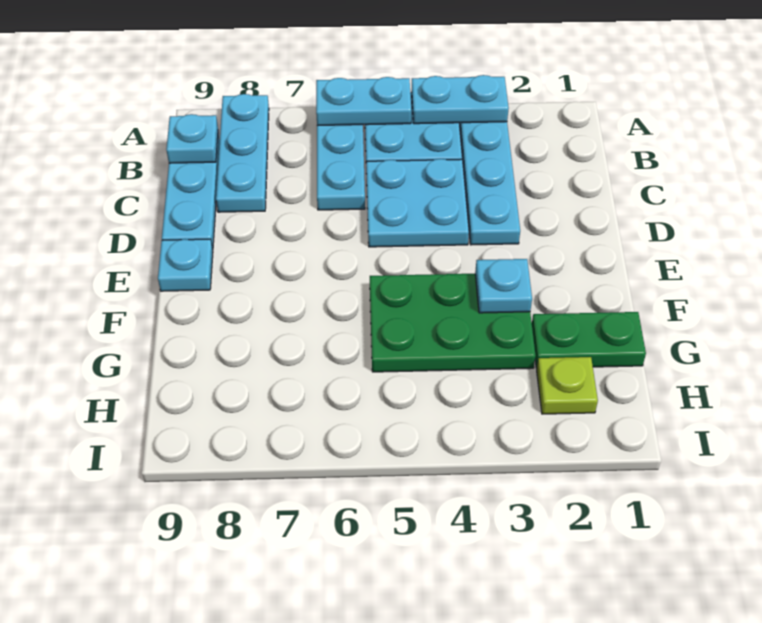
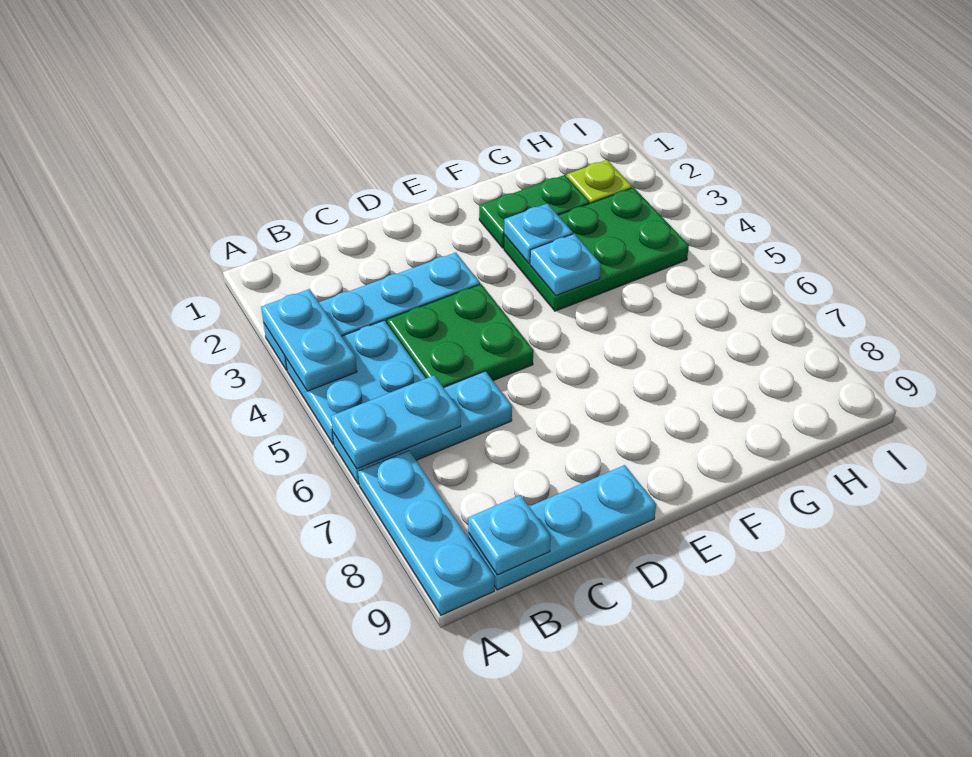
cyan 1x2 plate [316,77,411,126] -> cyan 1x2 plate turned to [331,375,461,469]
cyan 1x3 plate [216,94,269,212] -> cyan 1x3 plate turned to [358,451,495,615]
cyan 2x2 plate [366,159,469,247] -> green 2x2 plate [387,284,533,388]
cyan 1x1 plate [158,239,213,291] -> cyan 1x1 plate moved to [530,234,601,296]
green 2x3 plate [370,274,536,372] -> green 2x3 plate turned to [504,188,689,311]
green 1x2 plate [532,312,646,368] -> green 1x2 plate turned to [479,175,590,248]

